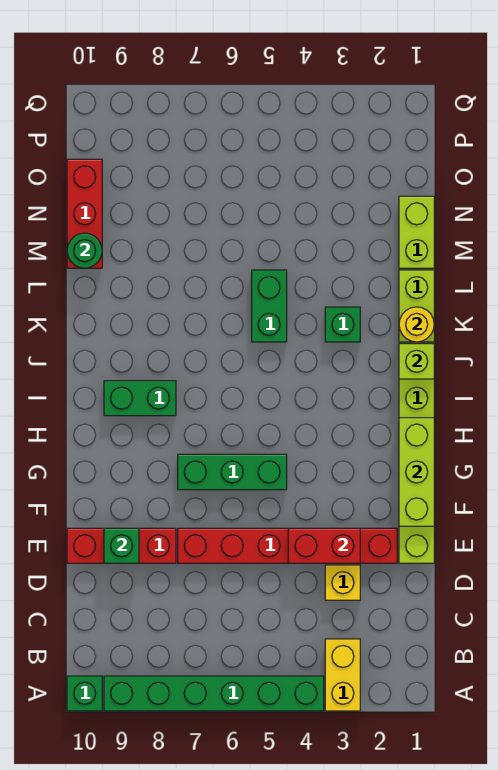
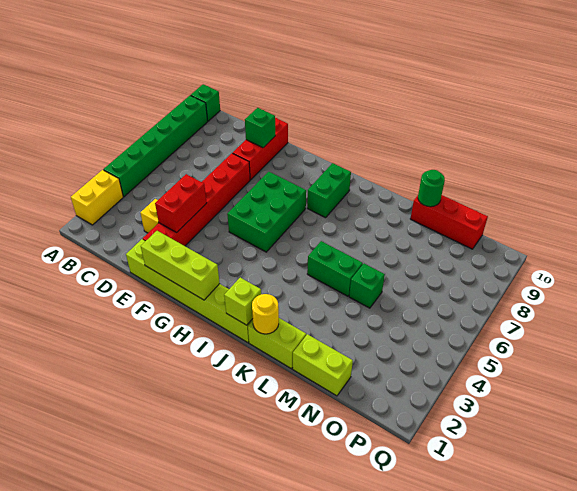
yellow 1x2 brick [325,639,360,711] -> yellow 1x2 brick turned to [71,170,123,225]
green 1x3 brick [178,454,287,490] -> green 2x3 brick [227,172,306,252]
green 1x1 brick [325,307,360,342] -> green 1x1 brick moved to [349,263,385,308]

